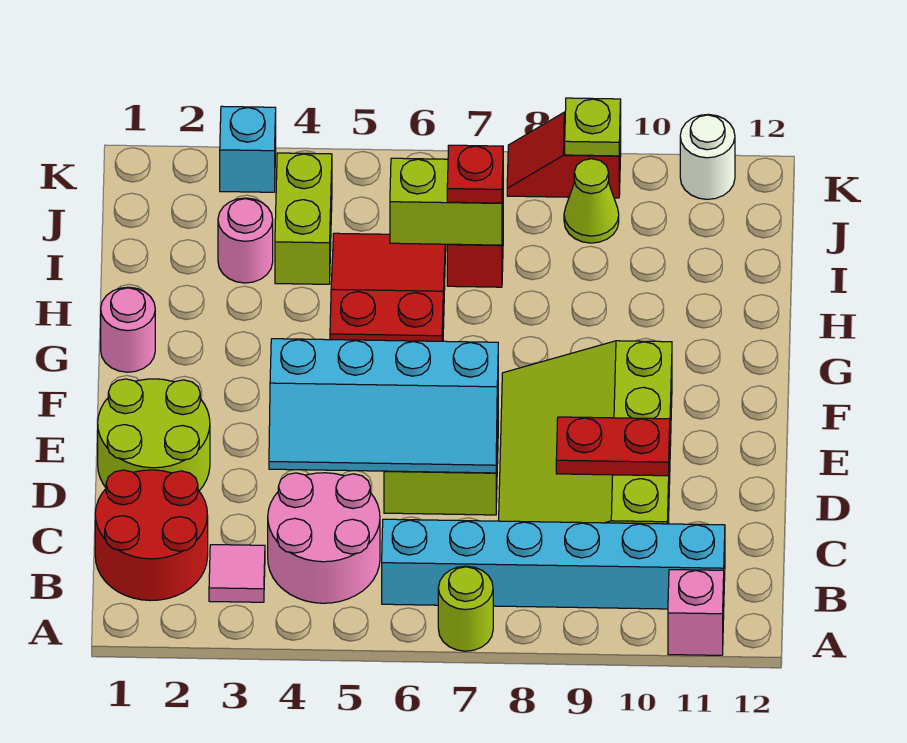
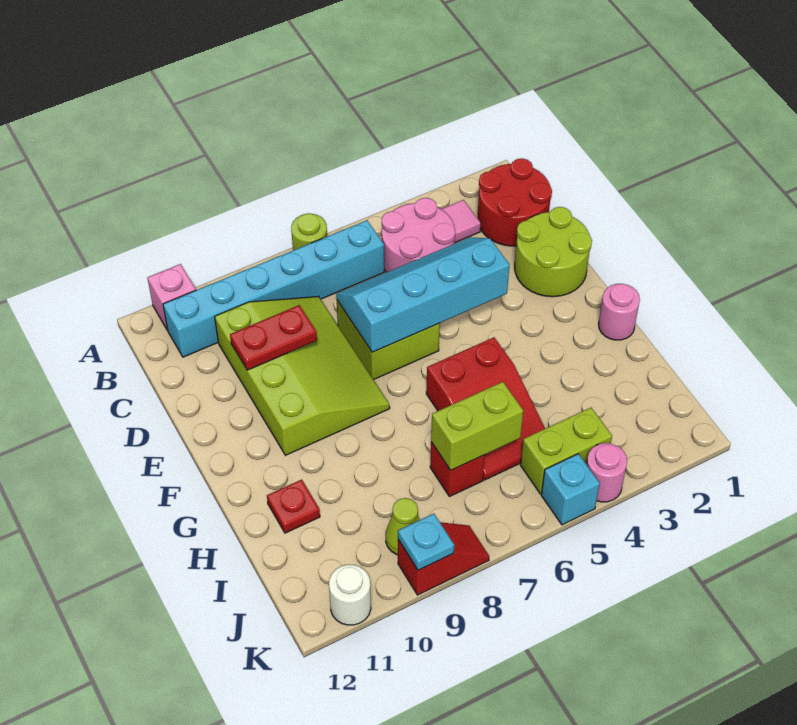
pink 1x1 round brick [218,198,273,283] -> pink 1x1 round brick moved to [586,443,627,502]
lime 1x2 brick [275,153,332,284] -> lime 1x2 brick turned to [520,408,612,494]
red 1x1 plate [447,145,503,203] -> red 1x1 plate moved to [267,480,320,533]
cyan 1x1 brick [220,106,276,192] -> cyan 1x1 brick moved to [541,454,600,525]
lime 1x1 plate [565,98,621,156] -> cyan 1x1 plate [398,514,454,570]

